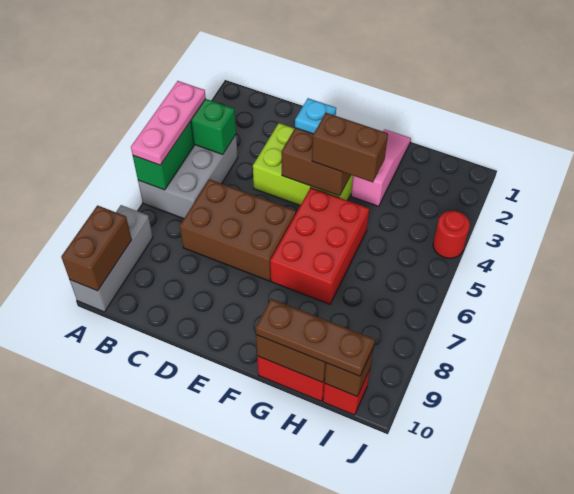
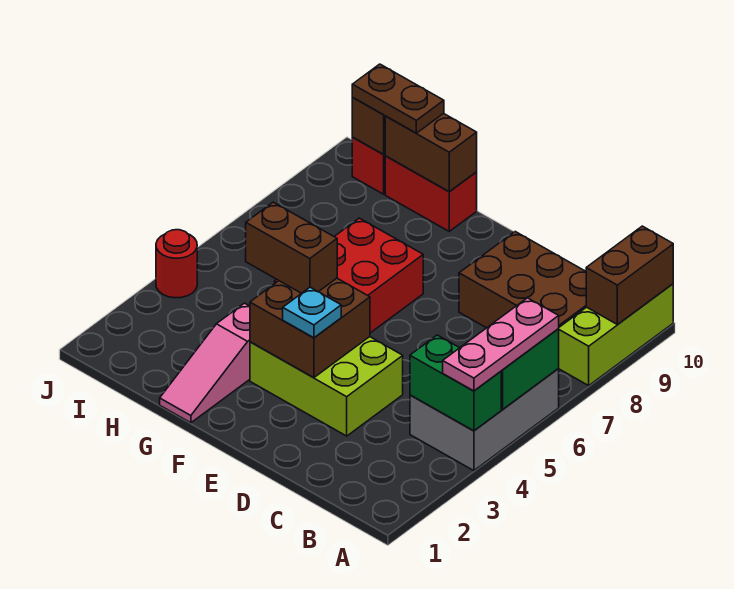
grey 1x3 brick [70,205,153,312] -> lime 1x3 brick [558,284,673,385]
brown 2x3 brick [180,179,296,281] -> brown 2x3 brick moved to [459,232,586,328]
brown 1x3 plate [256,299,375,376] -> brown 1x2 plate [352,64,444,133]

